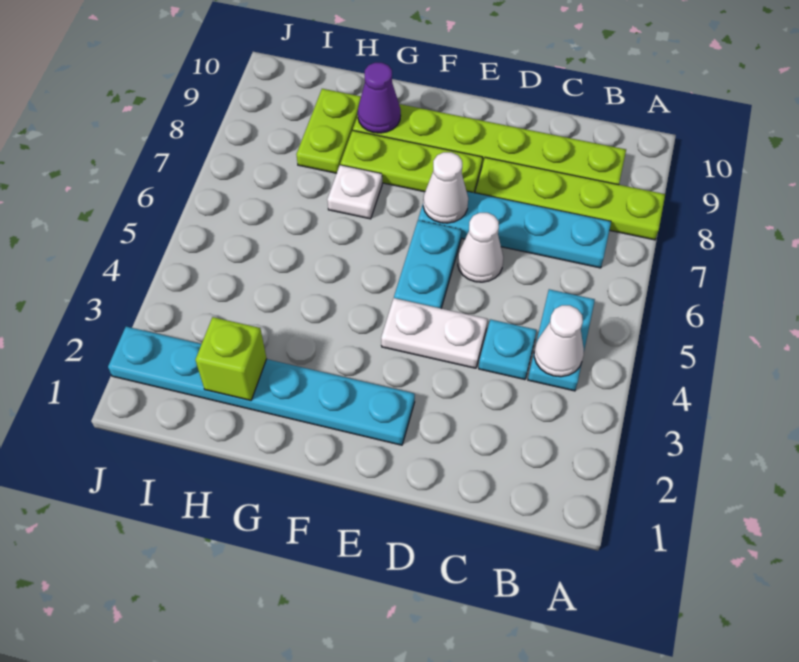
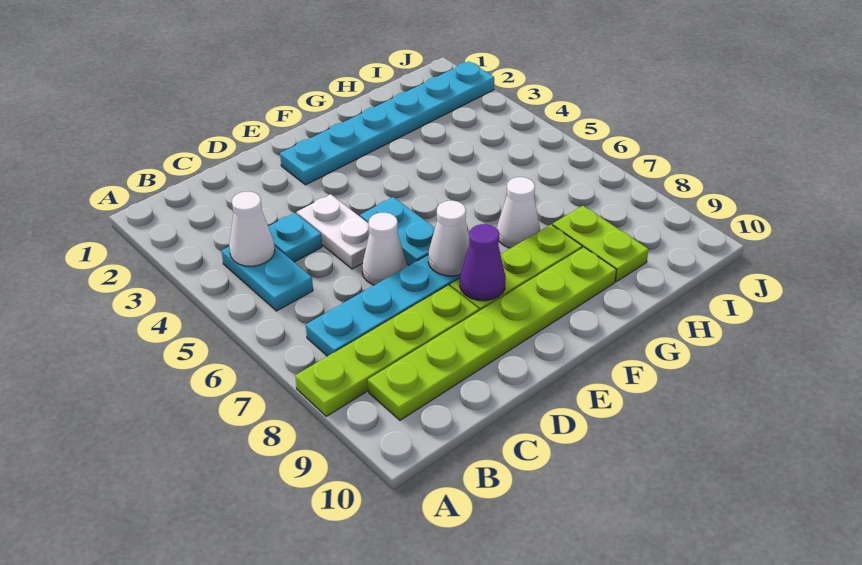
white 1x2 plate [381,298,488,368] -> white 1x2 plate turned to [297,194,370,269]
white 1x1 plate [327,165,382,219] -> white 1x1 cone [497,177,540,248]
purple 1x1 cone [358,63,401,133] -> purple 1x1 cone moved to [460,224,506,301]
lime 1x1 brick [196,317,267,401] -> none

